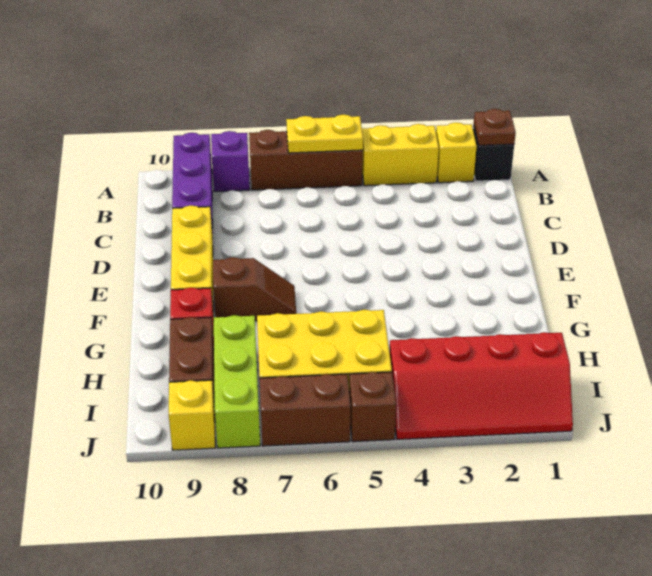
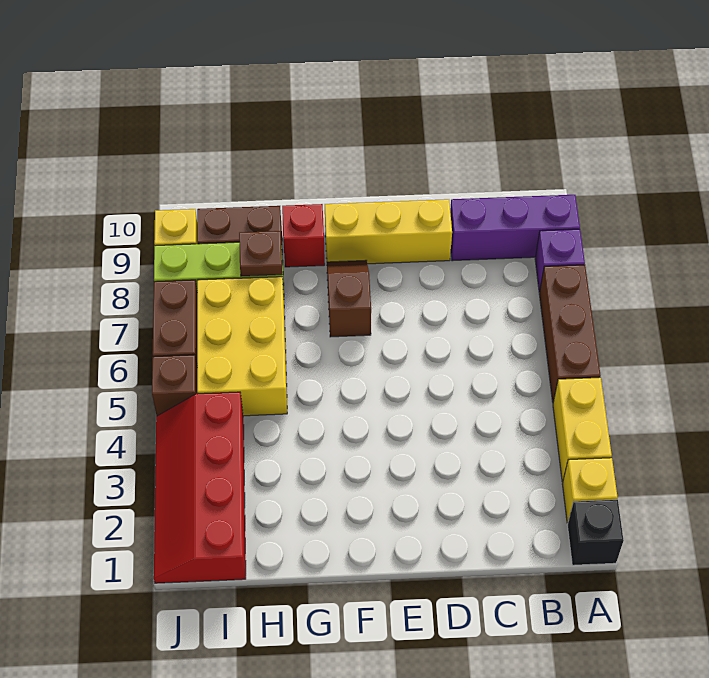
brown 1x1 plate [474,109,516,146] -> brown 1x1 plate moved to [239,231,282,276]
yellow 1x2 plate [286,115,363,153] -> none
brown 1x2 slope [213,257,296,321] -> brown 1x2 slope turned to [327,260,371,337]

